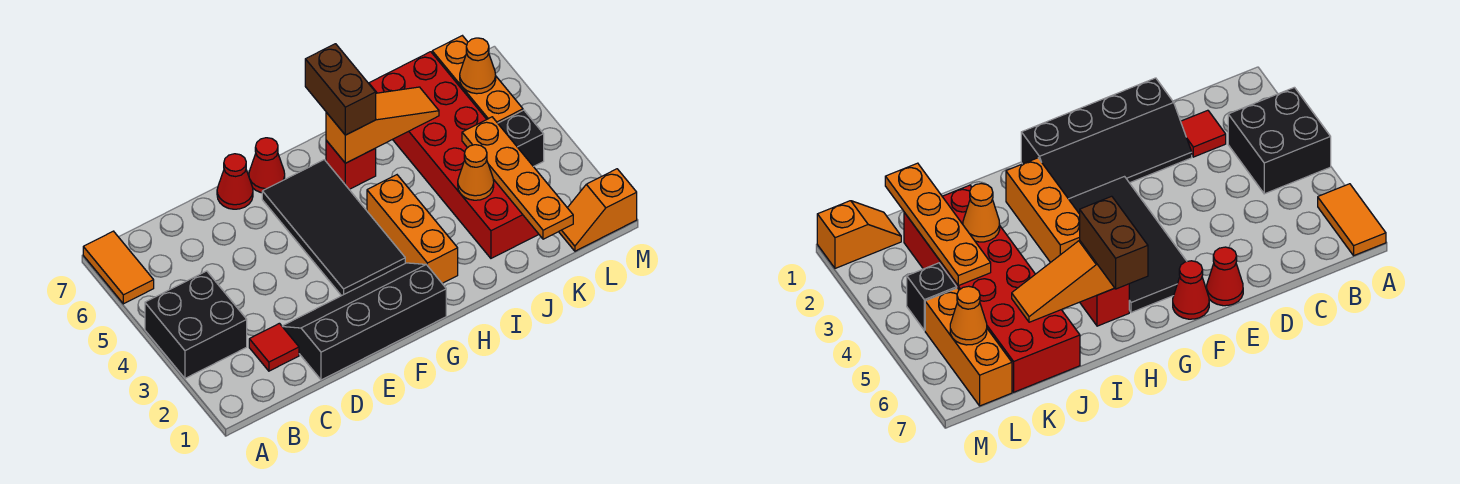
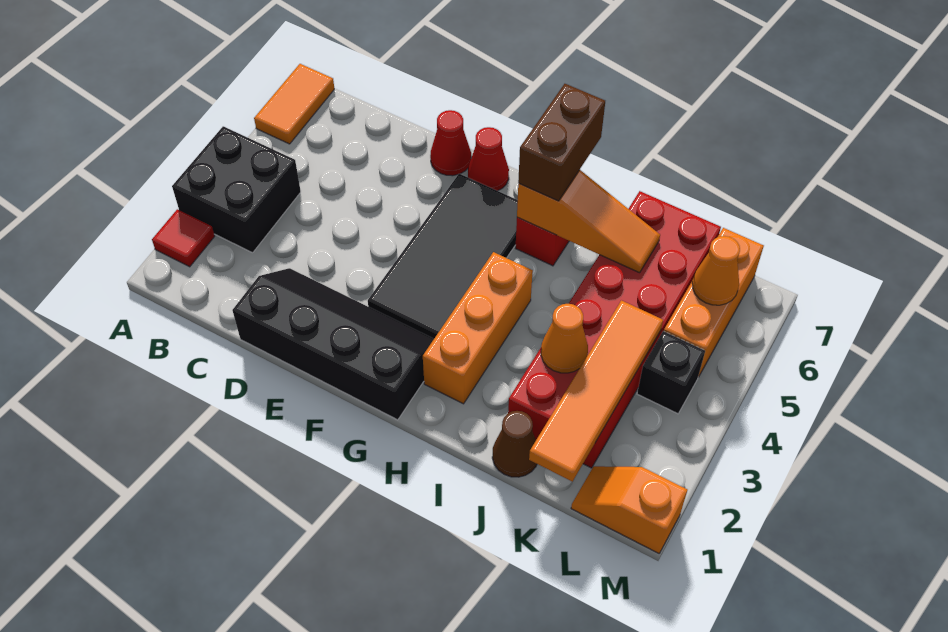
red 1x1 tile [249,323,299,371] -> red 1x1 tile moved to [152,209,215,267]
none -> brown 1x1 cone [492,411,537,477]
orange 1x4 plate [462,117,573,239] -> orange 1x4 tile [529,300,663,482]

